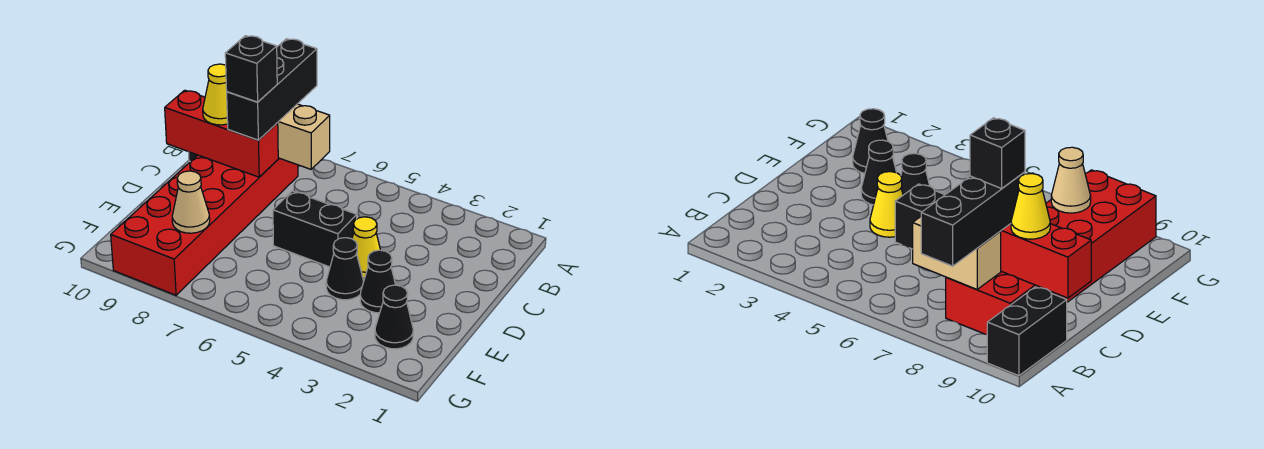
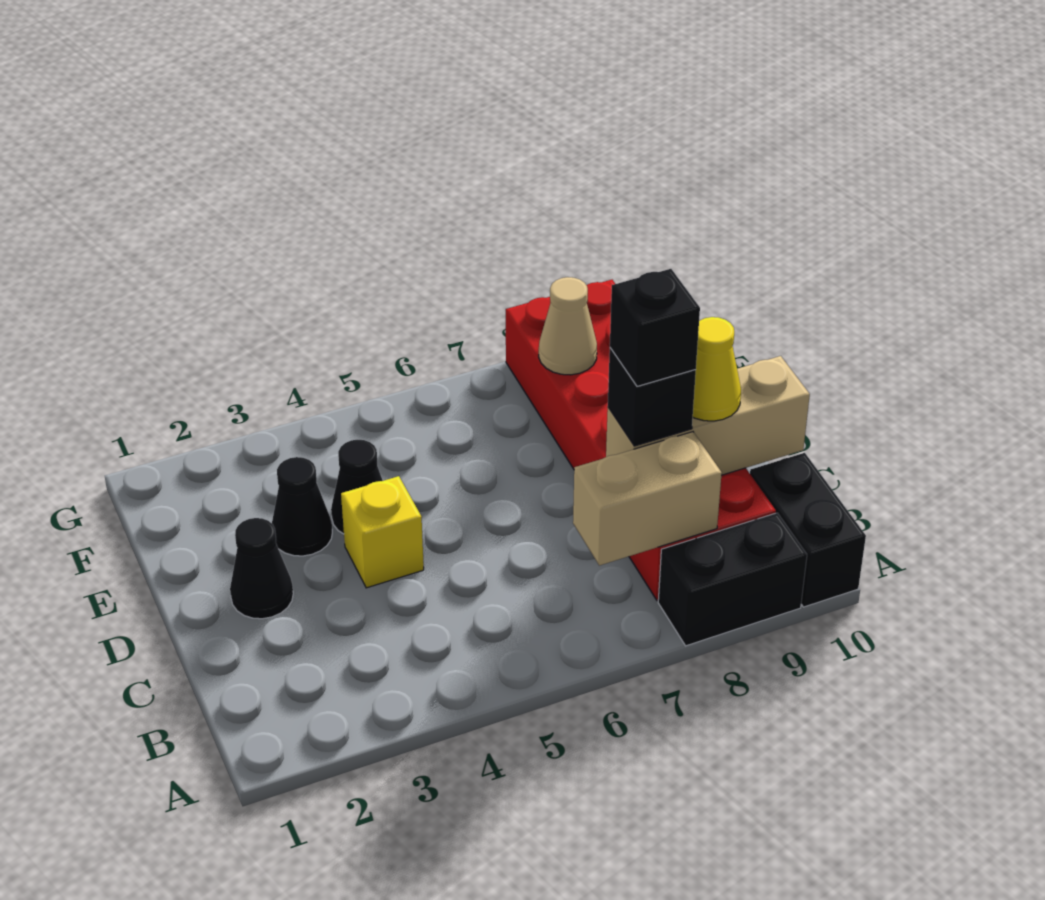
black 1x3 brick [227,39,317,140] -> black 1x1 brick [608,348,696,446]
red 1x3 brick [165,90,278,177] -> tan 1x3 brick [606,356,810,475]
yellow 1x1 cone [352,217,380,278] -> yellow 1x1 brick [341,476,424,588]
black 1x2 brick [273,191,357,267] -> black 1x2 brick moved to [658,513,807,646]
black 1x1 cone [375,285,413,349] -> black 1x1 cone moved to [230,518,293,619]

